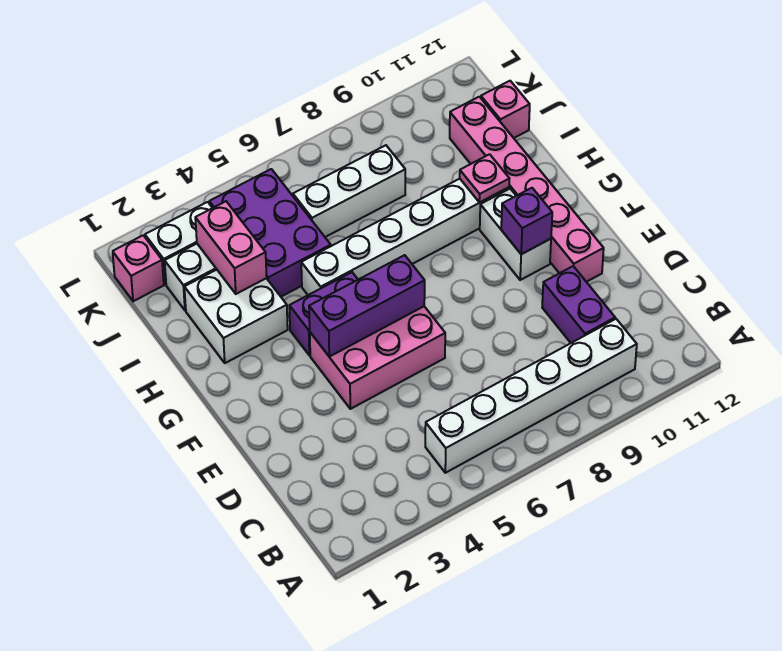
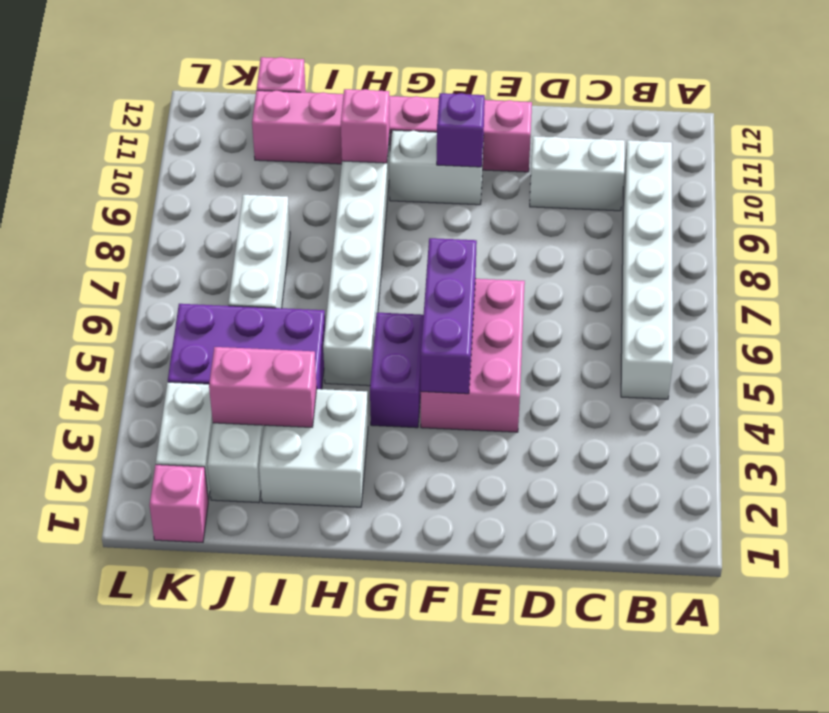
purple 1x2 brick [542,266,615,343] -> white 1x2 brick [530,136,625,211]
pink 1x1 plate [460,154,509,202] -> pink 1x1 brick [341,89,390,163]

